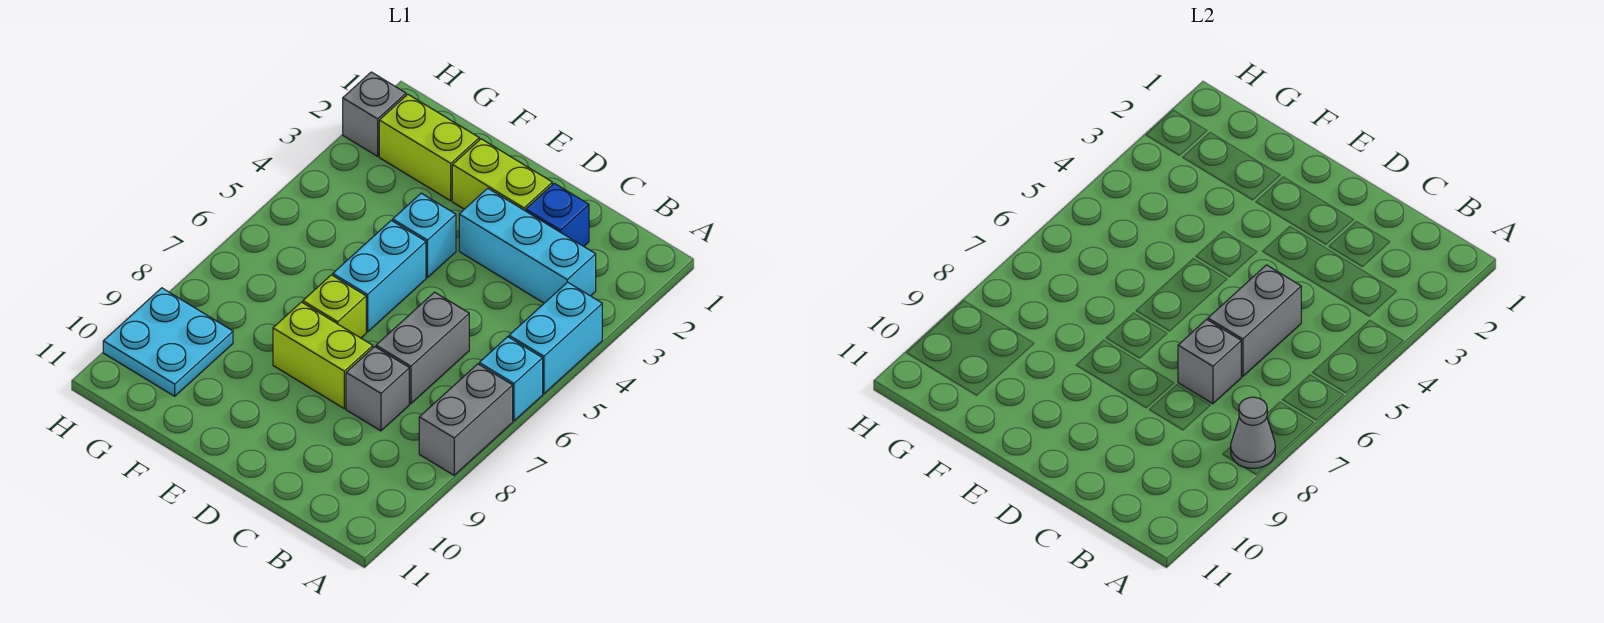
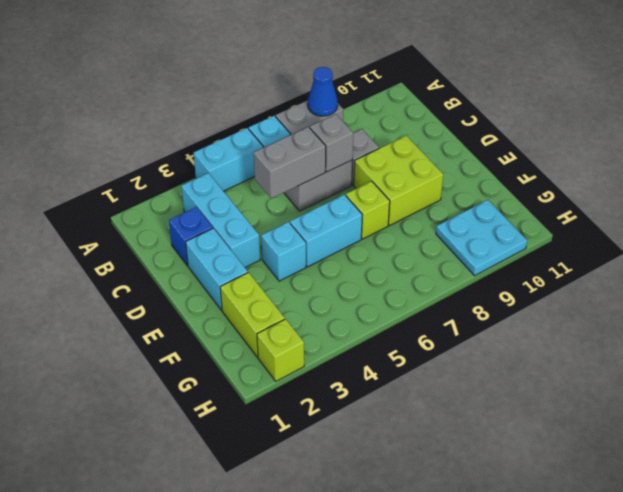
grey 1x1 cone [1231,397,1275,468] -> blue 1x1 cone [308,67,338,116]
lime 1x2 brick [452,139,552,211] -> cyan 1x2 brick [186,228,248,310]
lime 1x2 brick [273,302,373,408] -> lime 2x2 brick [354,136,443,226]
grey 1x1 brick [343,72,406,156] -> lime 1x1 brick [257,319,304,381]

